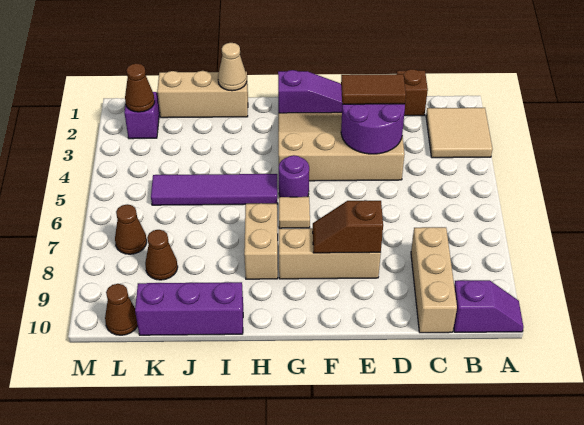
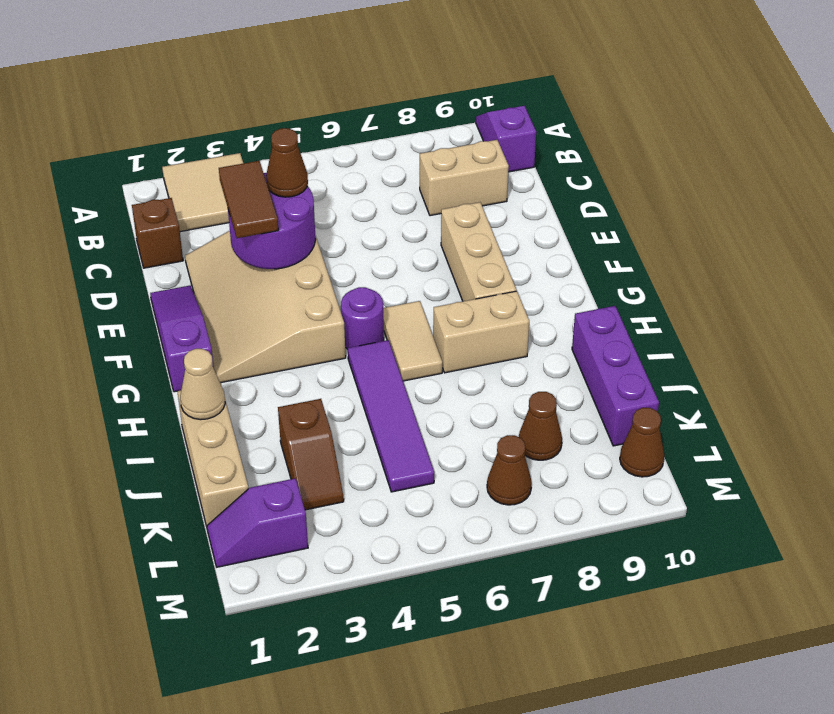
tan 1x3 brick [411,227,457,333] -> tan 1x2 brick [420,140,509,216]
brown 1x2 slope [313,200,383,253] -> brown 1x2 slope moved to [278,399,344,510]
tan 1x1 tile [279,197,310,228] -> tan 1x2 tile [383,301,442,381]
brown 1x1 cone [125,63,155,112] -> brown 1x1 cone moved to [266,128,308,197]

